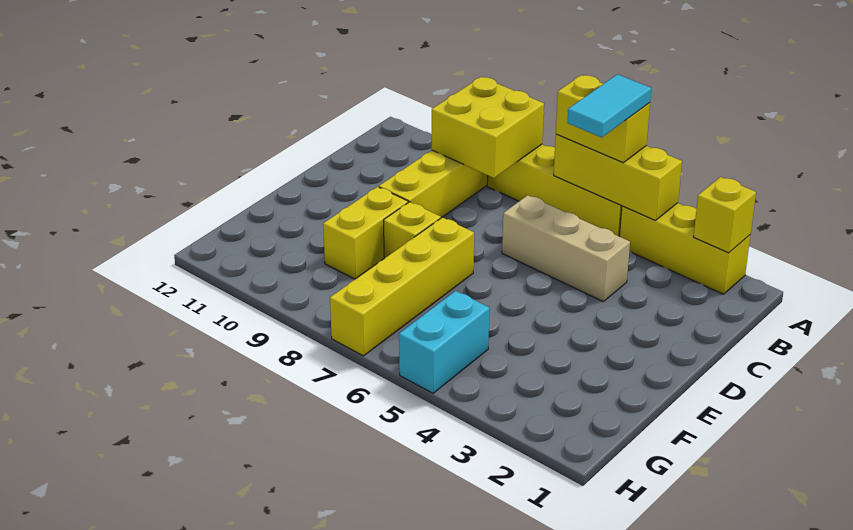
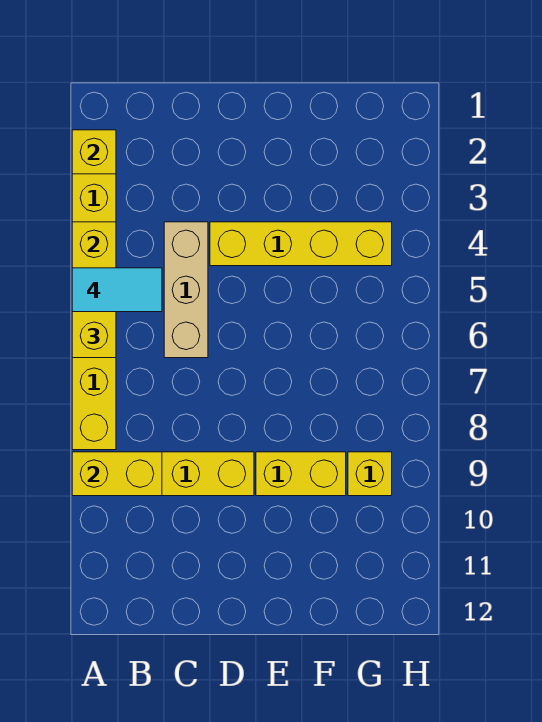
yellow 2x2 brick [432,77,544,178] -> yellow 1x2 brick [72,452,162,496]
yellow 1x4 brick [330,217,474,356] -> yellow 1x4 brick moved to [210,222,392,266]
yellow 1x1 brick [384,202,441,258] -> yellow 1x1 brick moved to [348,452,392,496]
cyan 1x2 brick [399,291,489,393] -> none

